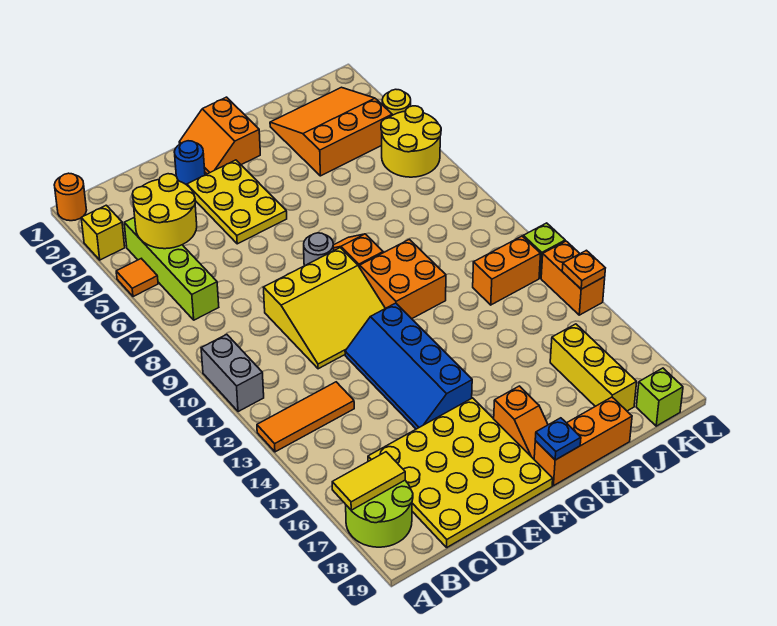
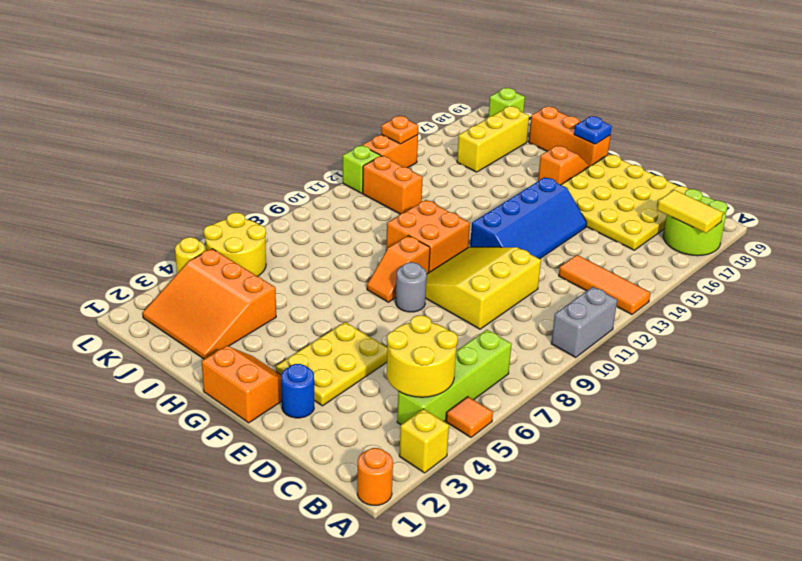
yellow 3x3 slope [263,248,385,369] -> yellow 3x3 slope turned to [426,247,541,329]
orange 2x2 slope [179,97,260,174] -> orange 2x2 slope turned to [201,346,282,423]

